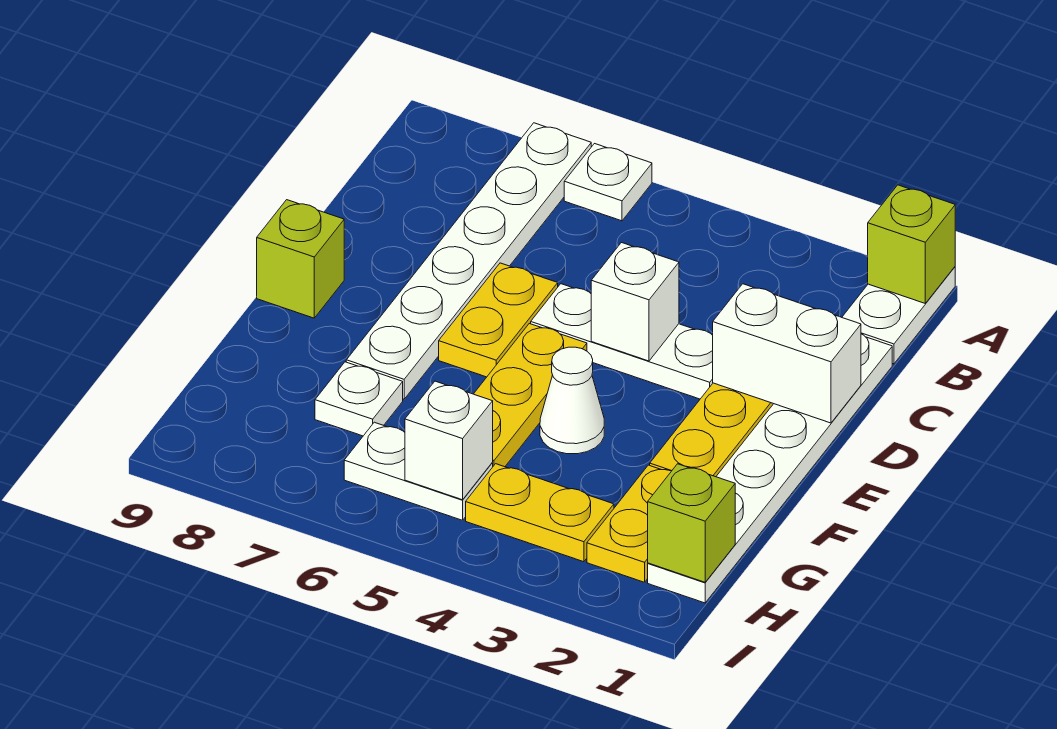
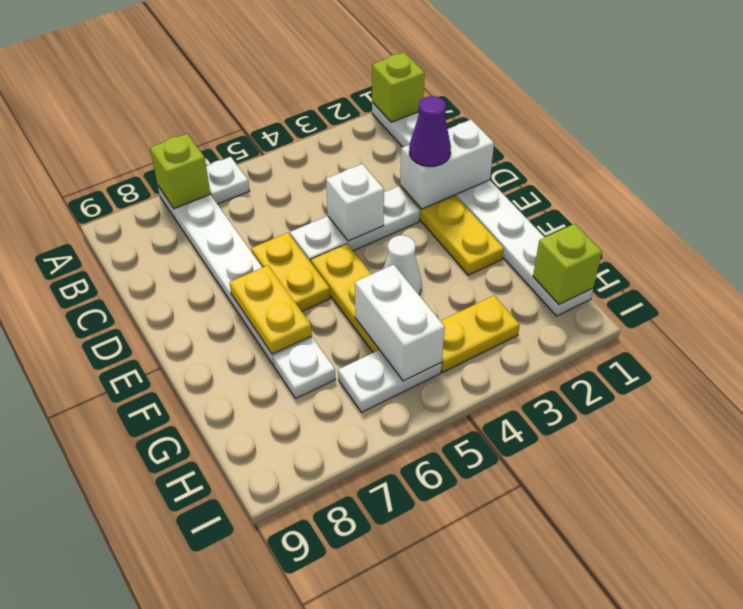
none -> purple 1x1 cone [409,96,451,166]
lime 1x1 brick [257,200,344,318] -> lime 1x1 brick moved to [150,134,210,209]
yellow 1x2 plate [587,465,671,582] -> yellow 1x2 plate moved to [229,266,312,354]
white 1x1 brick [405,381,493,500] -> white 1x2 brick [355,264,445,381]

